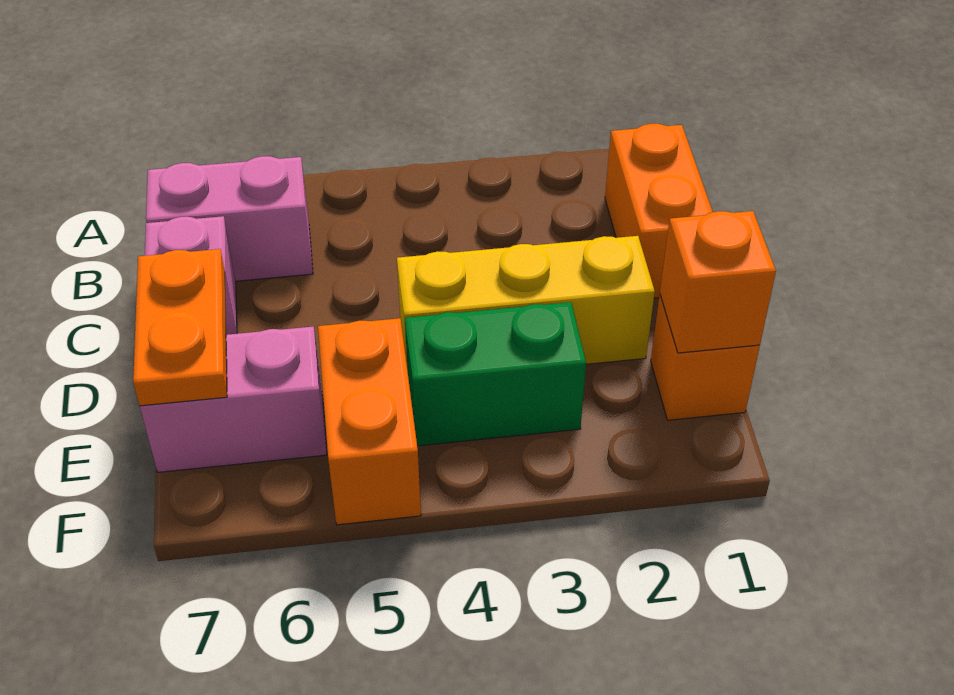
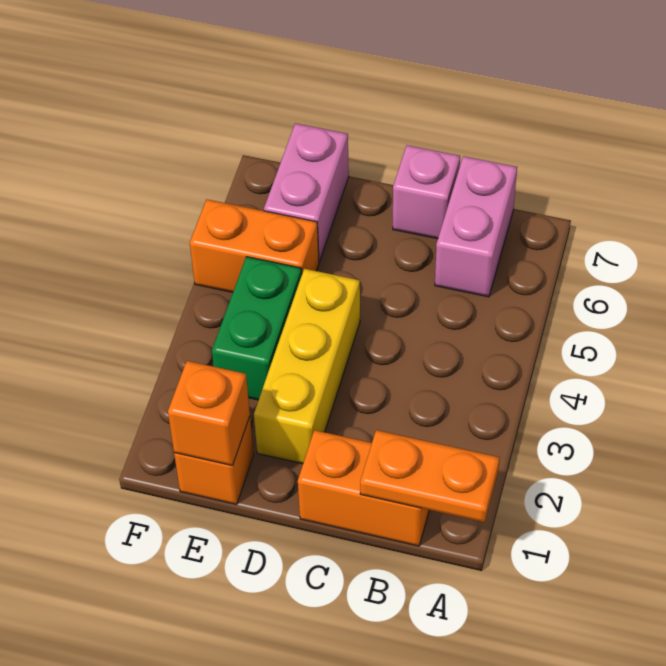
orange 1x2 plate [133,249,227,406] -> orange 1x2 plate moved to [360,430,500,522]

